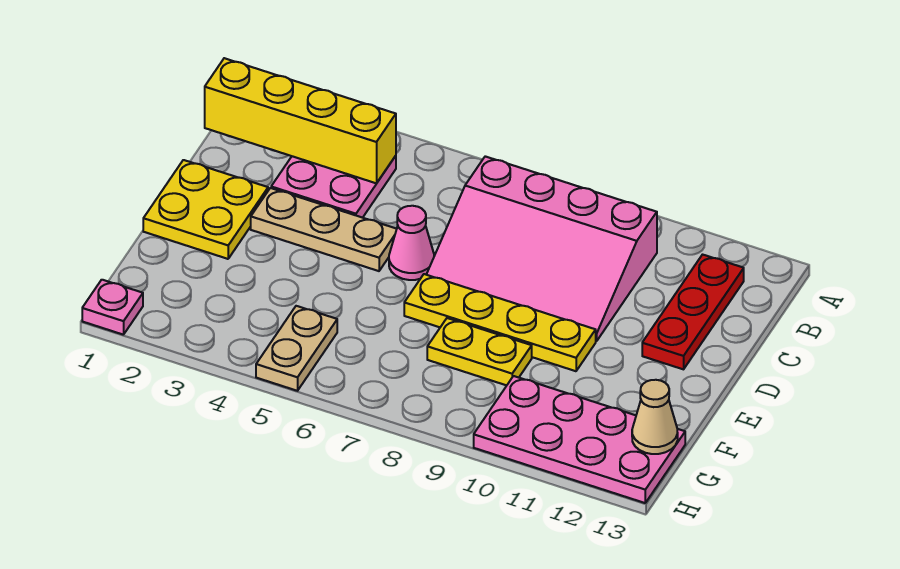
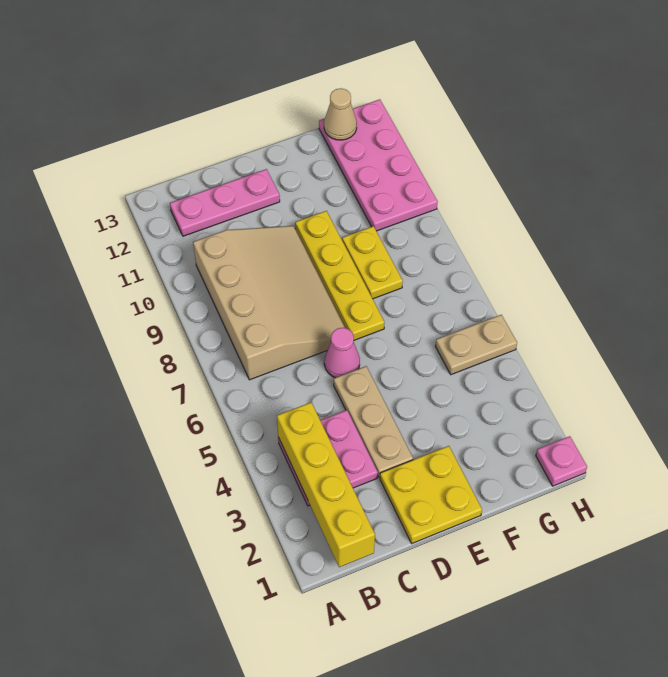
pink 3x4 slope [426,156,657,341] -> tan 3x4 slope [193,226,345,380]
red 1x3 plate [642,255,744,369] -> pink 1x3 plate [170,169,280,236]

